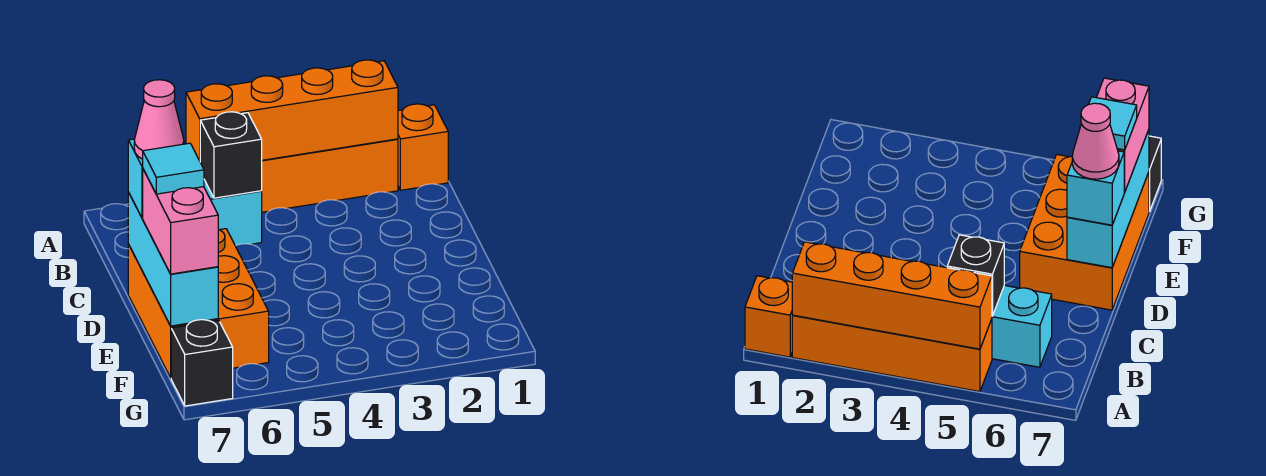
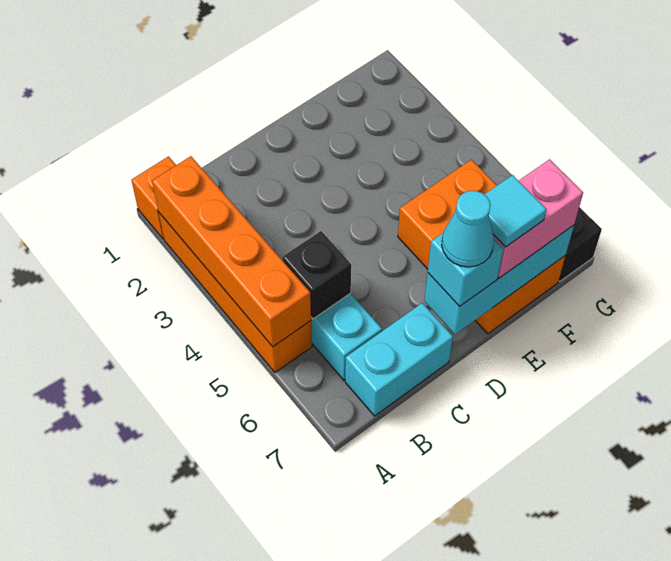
none -> cyan 1x2 brick [345,303,453,416]
orange 2x3 brick [128,229,269,378] -> orange 2x3 brick turned to [398,160,566,334]
pink 1x1 cone [134,80,184,159] -> cyan 1x1 cone [442,191,494,267]

